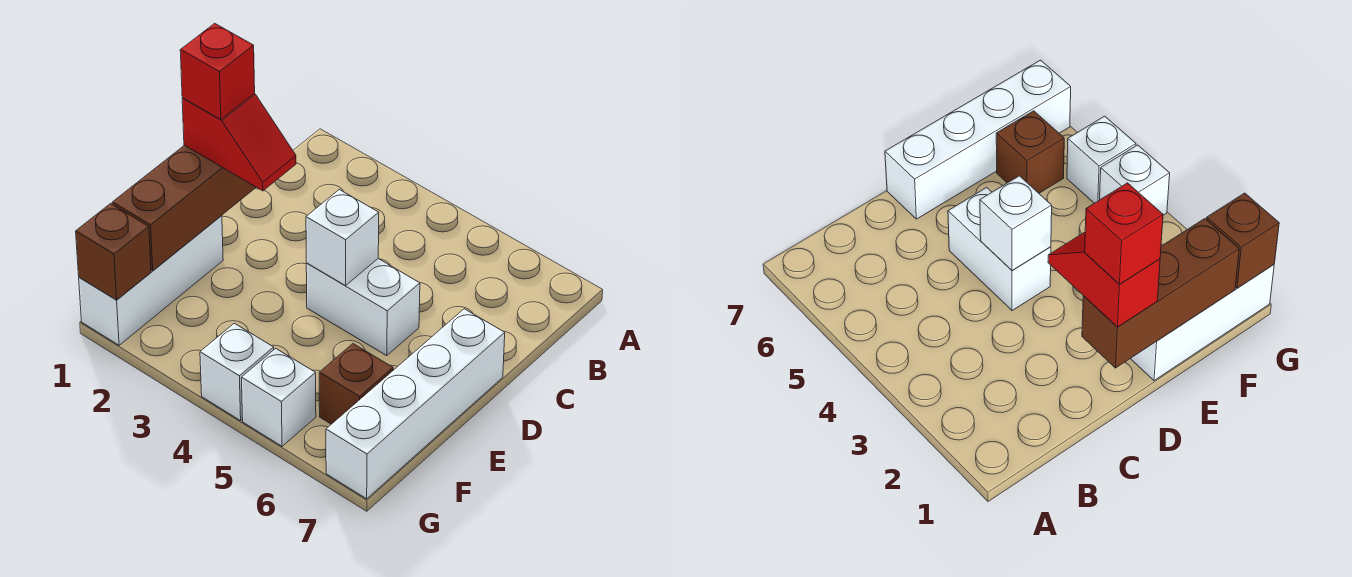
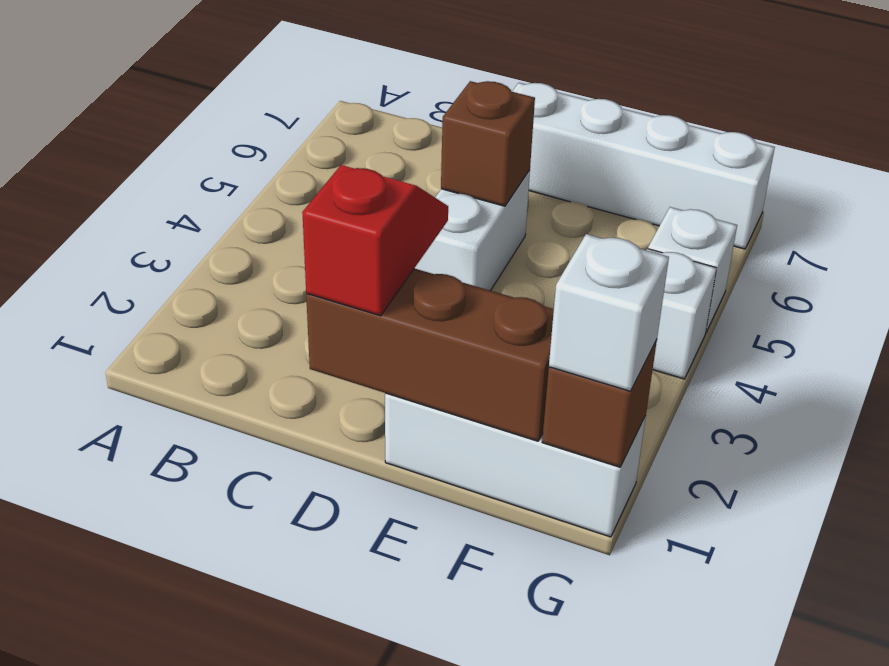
red 1x1 brick [180,23,255,120] -> none
white 1x1 brick [306,190,379,286] -> white 1x1 brick moved to [549,234,669,391]
brown 1x1 brick [319,344,393,424] -> brown 1x1 brick moved to [441,81,535,206]

